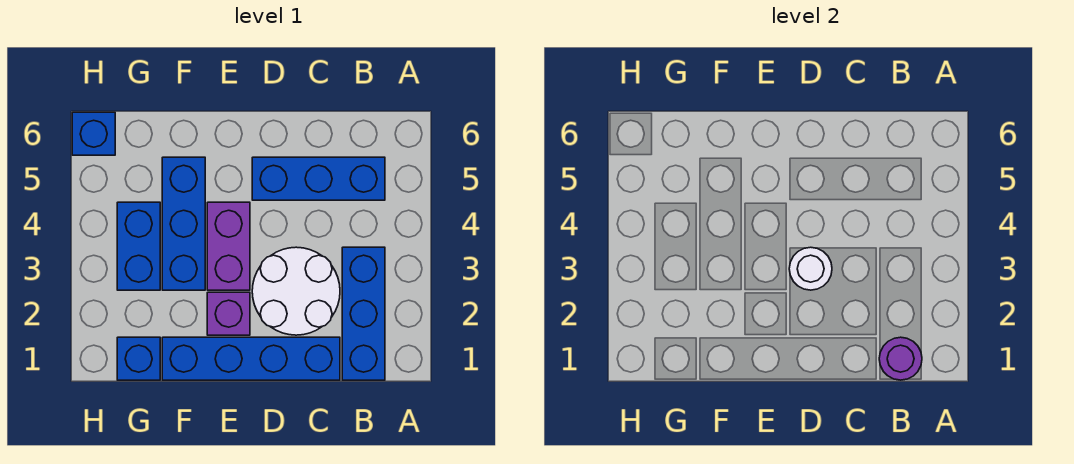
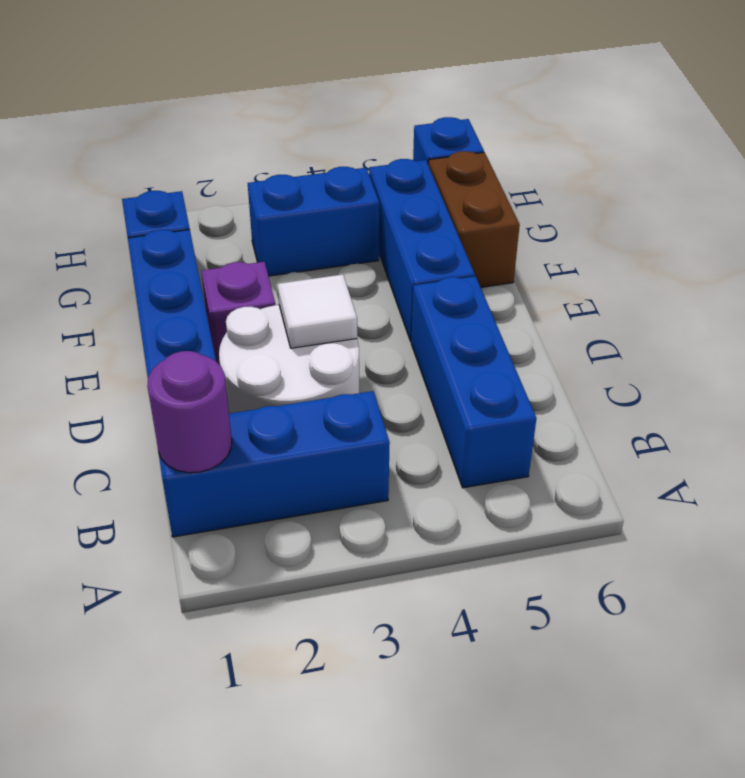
white 1x1 round brick [789,247,832,290] -> white 1x1 tile [278,274,357,348]
purple 1x2 brick [207,202,250,290] -> none
blue 1x3 brick [162,157,205,290] -> blue 1x3 brick turned to [369,159,475,341]
none -> brown 1x2 brick [429,151,520,287]

